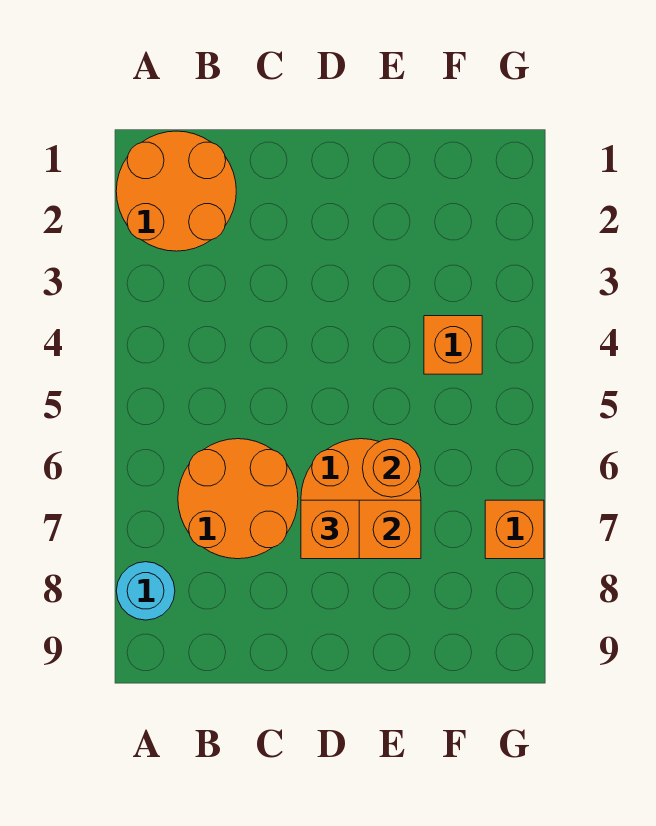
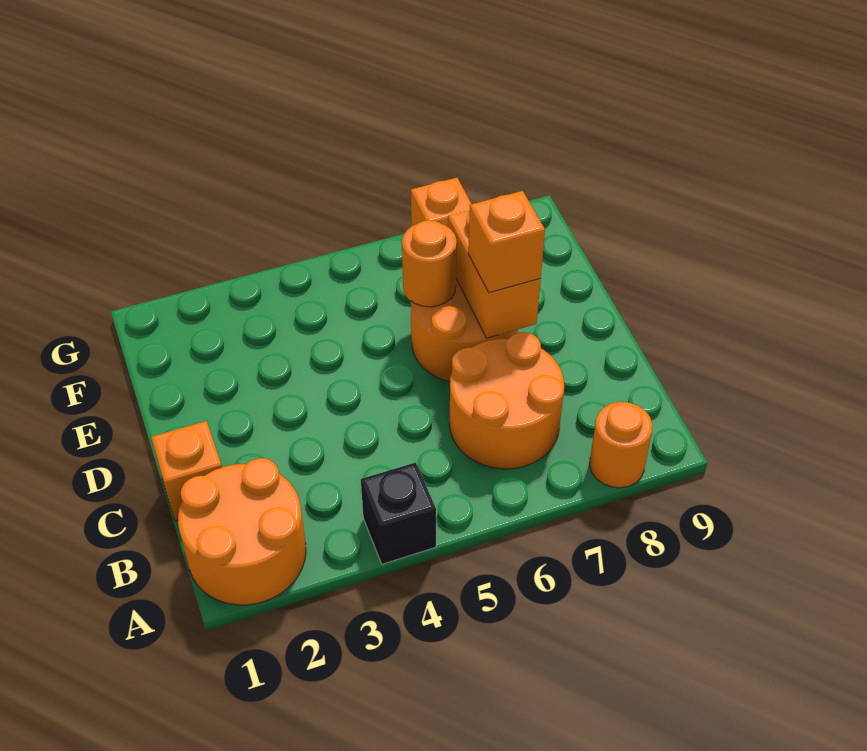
none -> black 1x1 brick [361,462,436,564]
cyan 1x1 round brick [116,562,175,620] -> orange 1x1 round brick [590,402,652,488]
orange 1x1 brick [424,316,482,374] -> orange 1x1 brick moved to [151,421,222,521]

